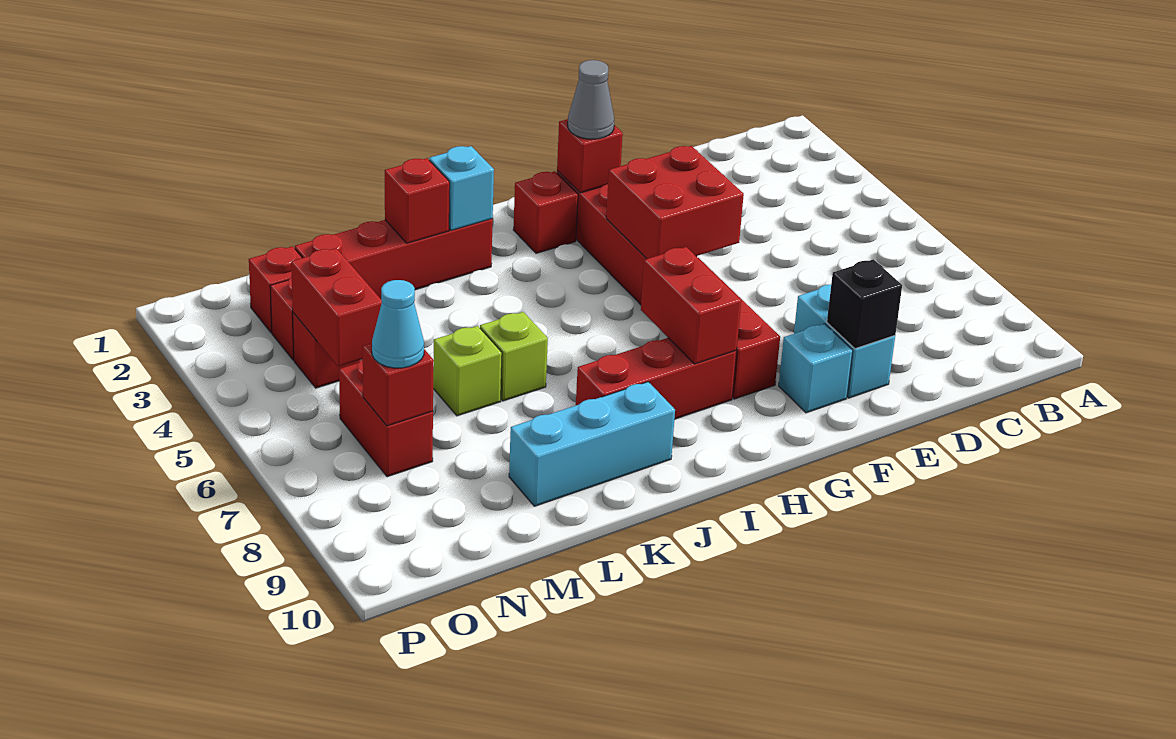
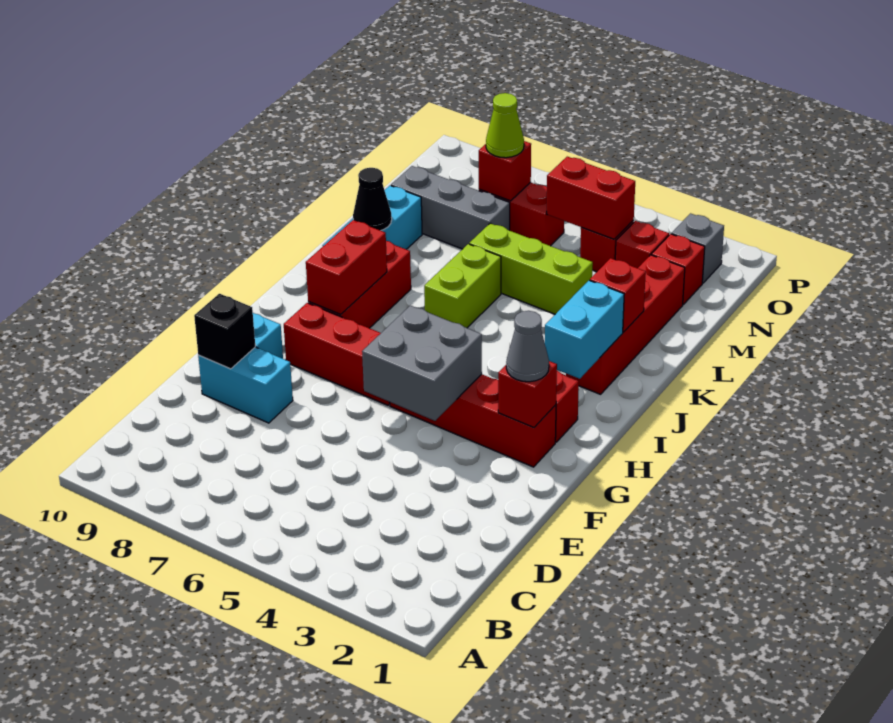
red 2x2 brick [606,146,744,259] -> grey 2x2 brick [362,305,482,421]
red 1x2 brick [641,247,741,364] -> red 1x2 brick turned to [306,220,387,315]
cyan 1x1 brick [429,146,494,230] -> cyan 1x2 brick [545,280,624,379]
lime 1x1 brick [480,312,548,401] -> lime 1x2 brick [424,244,501,328]
none -> black 1x1 cone [353,168,392,231]
lime 1x1 brick [433,326,502,416] -> lime 1x3 brick [469,223,593,314]
none -> grey 1x3 brick [391,166,510,249]
cyan 1x1 cone [372,280,424,368] -> lime 1x1 cone [486,93,524,158]
none -> grey 1x1 brick [672,213,724,283]

